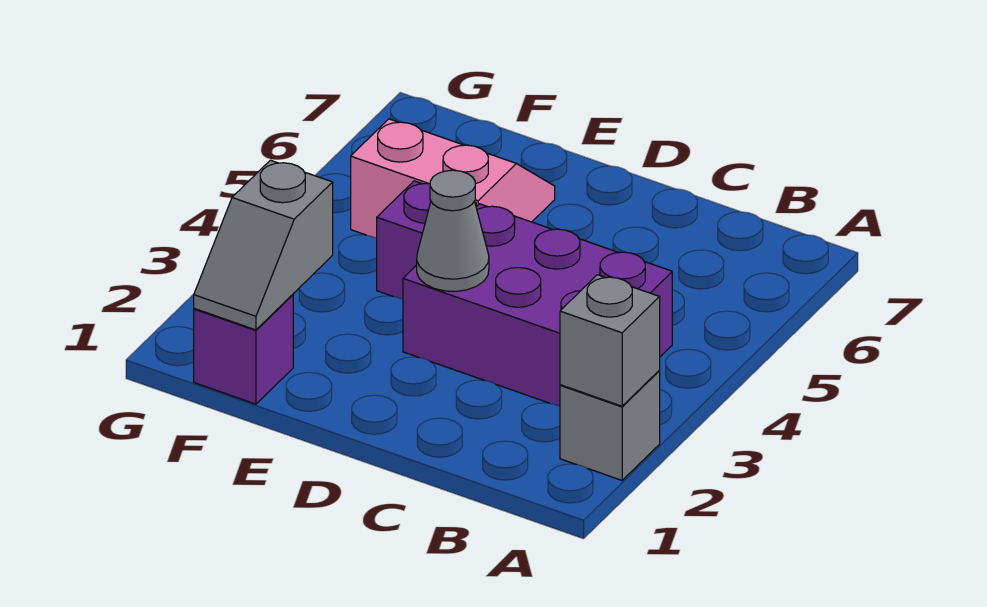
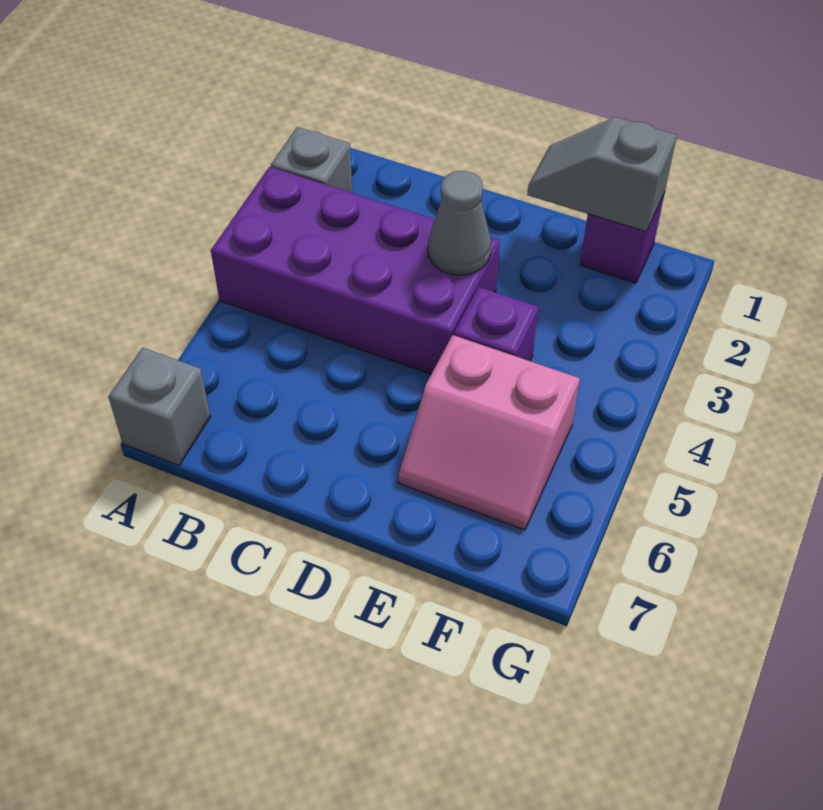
grey 1x1 brick [560,275,660,406] -> grey 1x1 brick moved to [108,348,211,465]
purple 2x3 brick [403,204,672,406] -> purple 2x4 brick [211,167,500,374]
grey 1x2 slope [194,160,333,330] -> grey 1x2 slope turned to [527,117,677,232]

